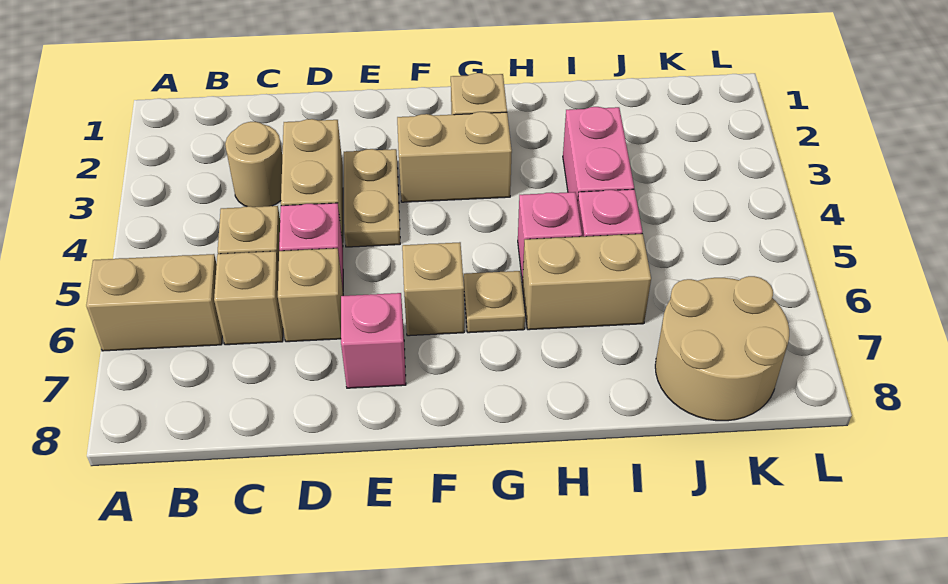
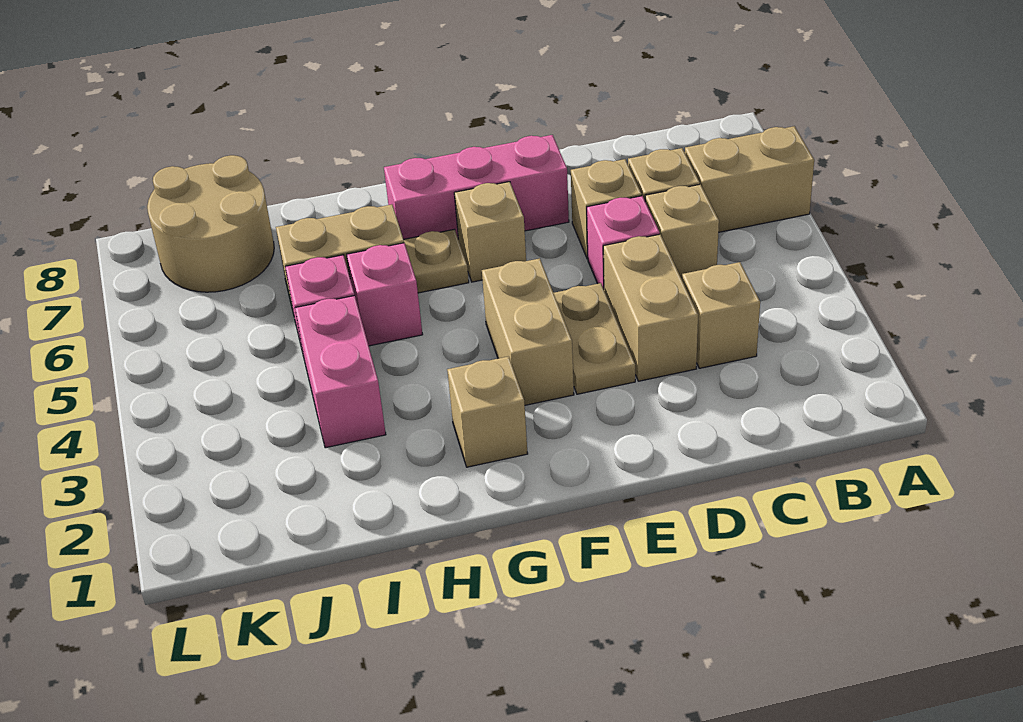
tan 1x1 round brick [225,122,282,207] -> tan 1x1 brick [682,262,760,368]
pink 1x1 brick [341,293,406,388] -> pink 1x3 brick [384,135,569,239]
tan 1x2 brick [397,112,512,202] -> tan 1x2 brick turned to [482,258,574,405]

